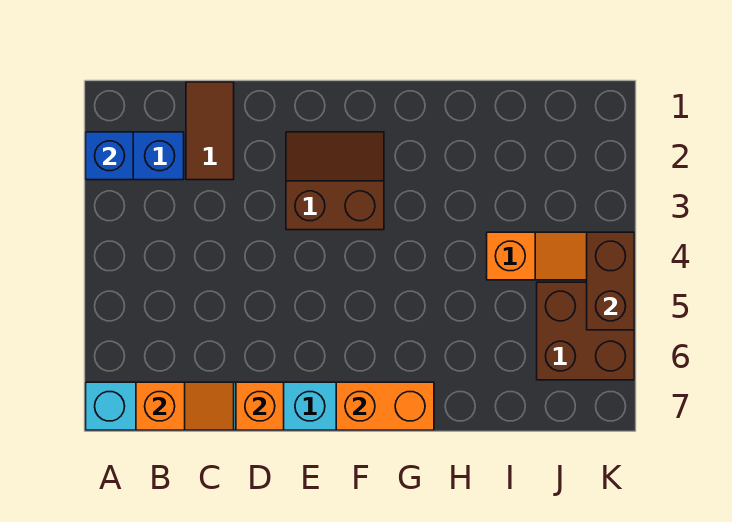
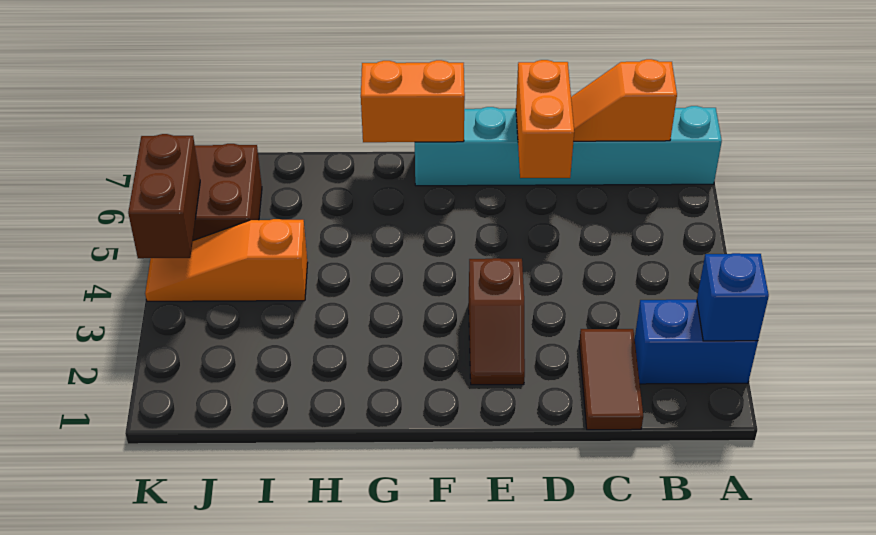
orange 1x1 brick [236,382,284,430] -> orange 1x2 brick [516,60,574,178]
brown 2x2 slope [286,132,384,230] -> brown 1x2 slope [469,258,525,385]

